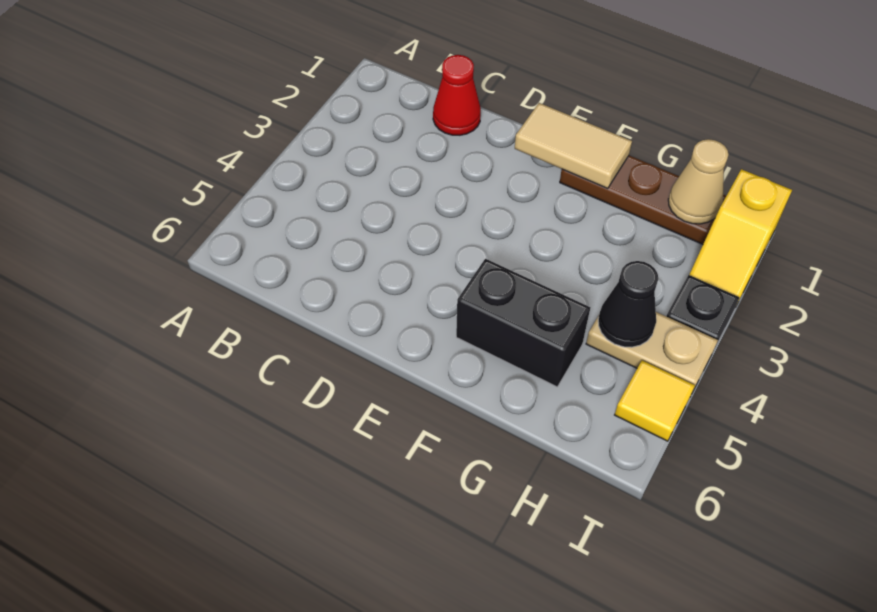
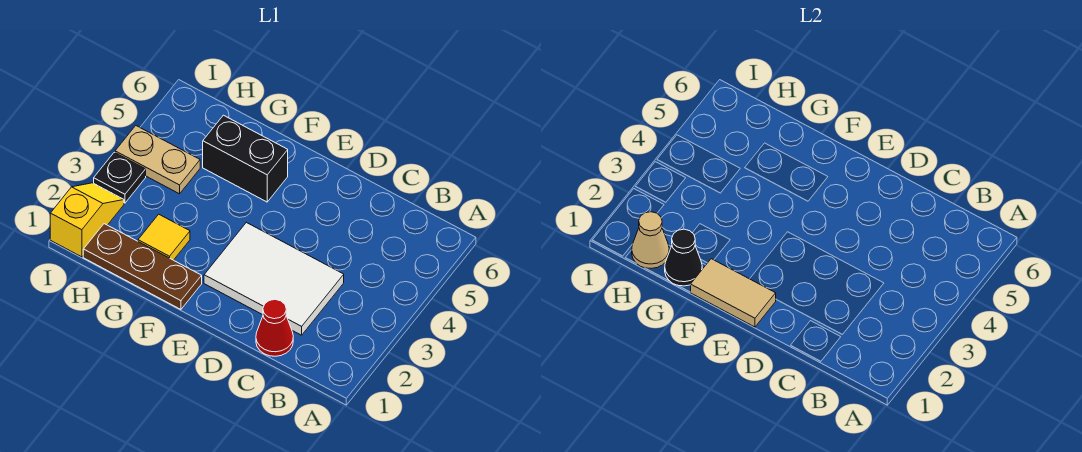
none -> white 2x3 tile [204,222,344,335]
black 1x1 cone [598,261,658,347] -> black 1x1 cone moved to [665,229,702,286]
yellow 1x1 tile [615,360,695,441] -> yellow 1x1 tile moved to [138,214,190,260]

